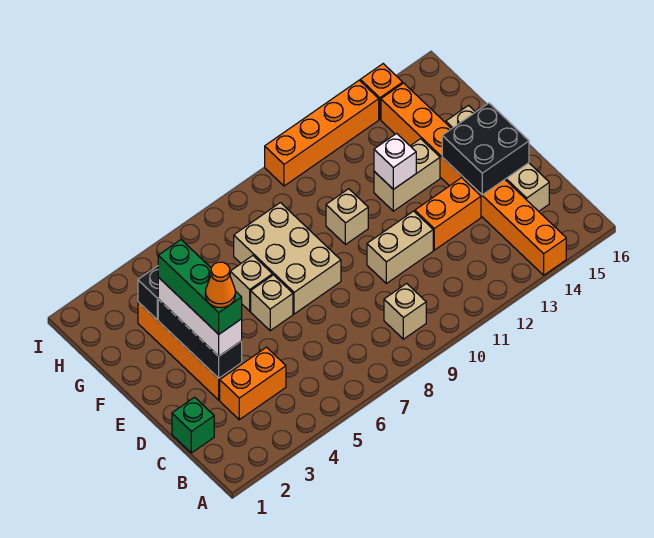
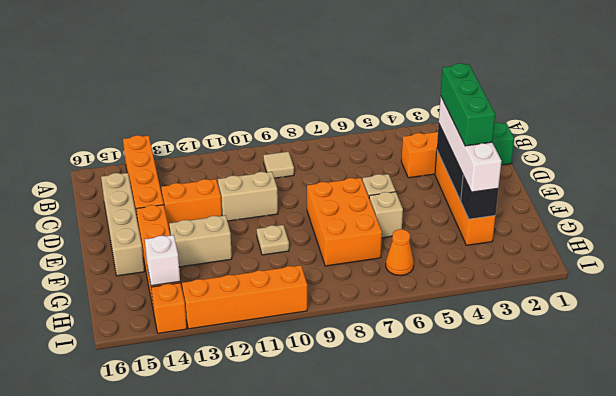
tan 1x1 brick [384,283,426,339] -> tan 1x1 tile [263,152,294,178]
white 1x3 brick [158,277,242,356] -> white 1x4 brick [439,97,501,192]
orange 1x1 cone [205,262,235,308] -> orange 1x1 cone moved to [386,229,414,275]
black 2x2 brick [442,103,529,195] -> none
tan 2x3 brick [234,203,341,314] -> orange 2x3 brick [307,178,382,266]
tan 1x1 brick [326,189,368,245] -> tan 1x1 plate [257,225,289,255]
white 1x1 brick [374,133,416,189] -> white 1x1 brick moved to [145,235,180,286]

